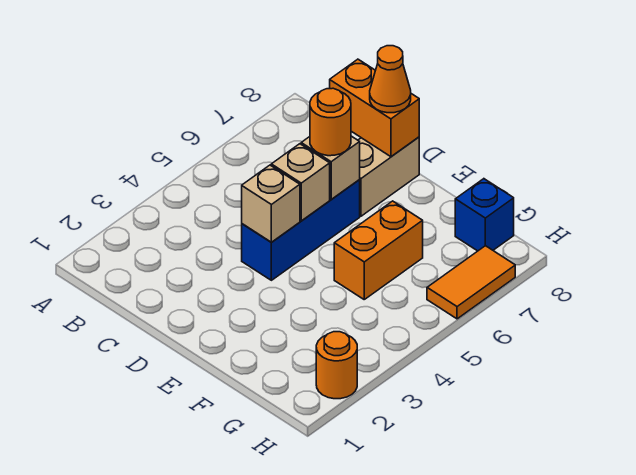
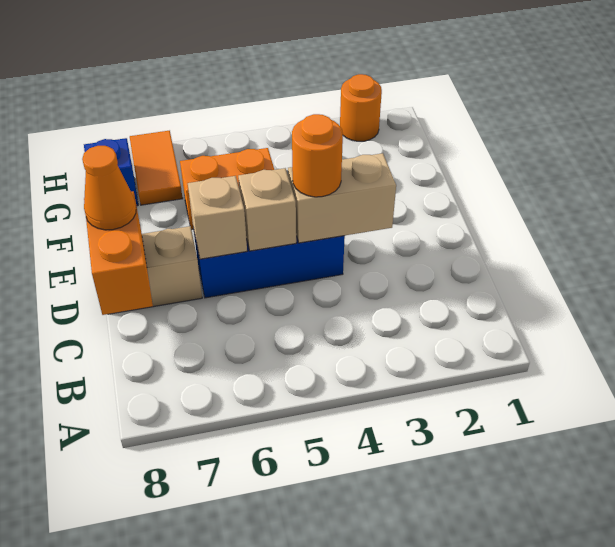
tan 1x1 brick [242,165,300,242] -> tan 1x2 brick [288,153,396,243]
orange 1x1 round brick [310,88,351,156] -> orange 1x1 round brick moved to [292,114,343,197]
orange 1x2 tile [427,246,515,319] -> orange 1x2 tile turned to [130,131,183,205]

